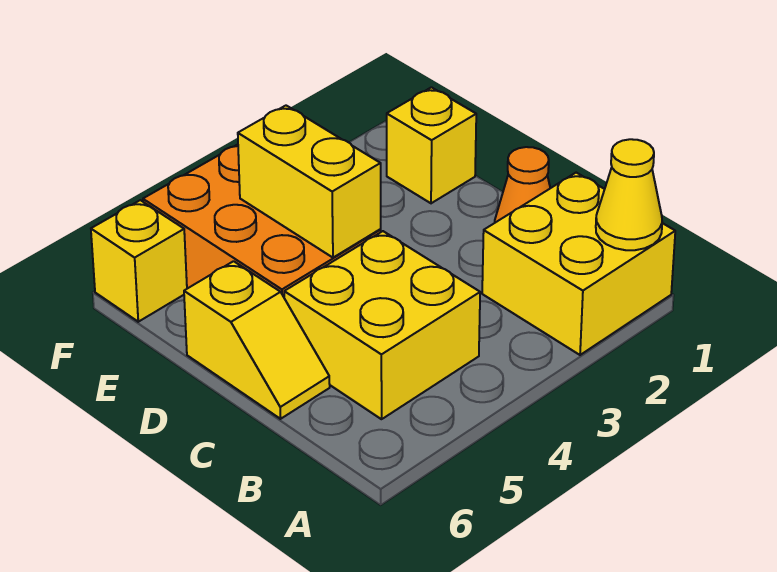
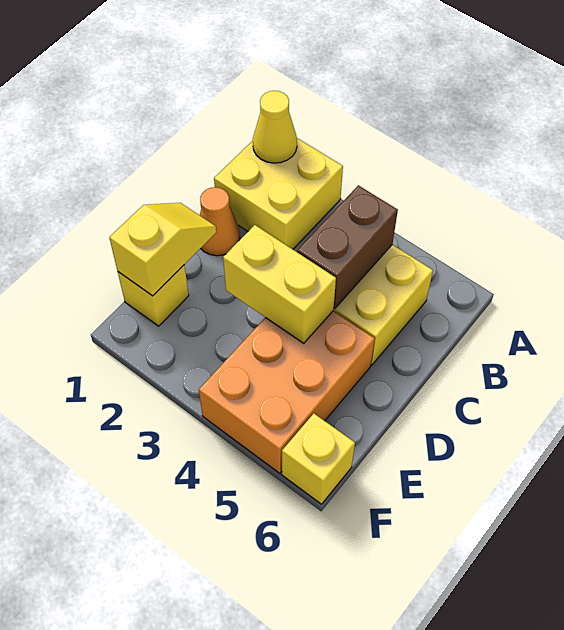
none -> brown 1x2 brick [297,185,398,309]
yellow 1x2 slope [184,261,330,419] -> yellow 1x2 slope moved to [109,203,216,296]
yellow 1x2 brick [238,106,381,258] -> yellow 1x2 brick turned to [223,225,336,343]

